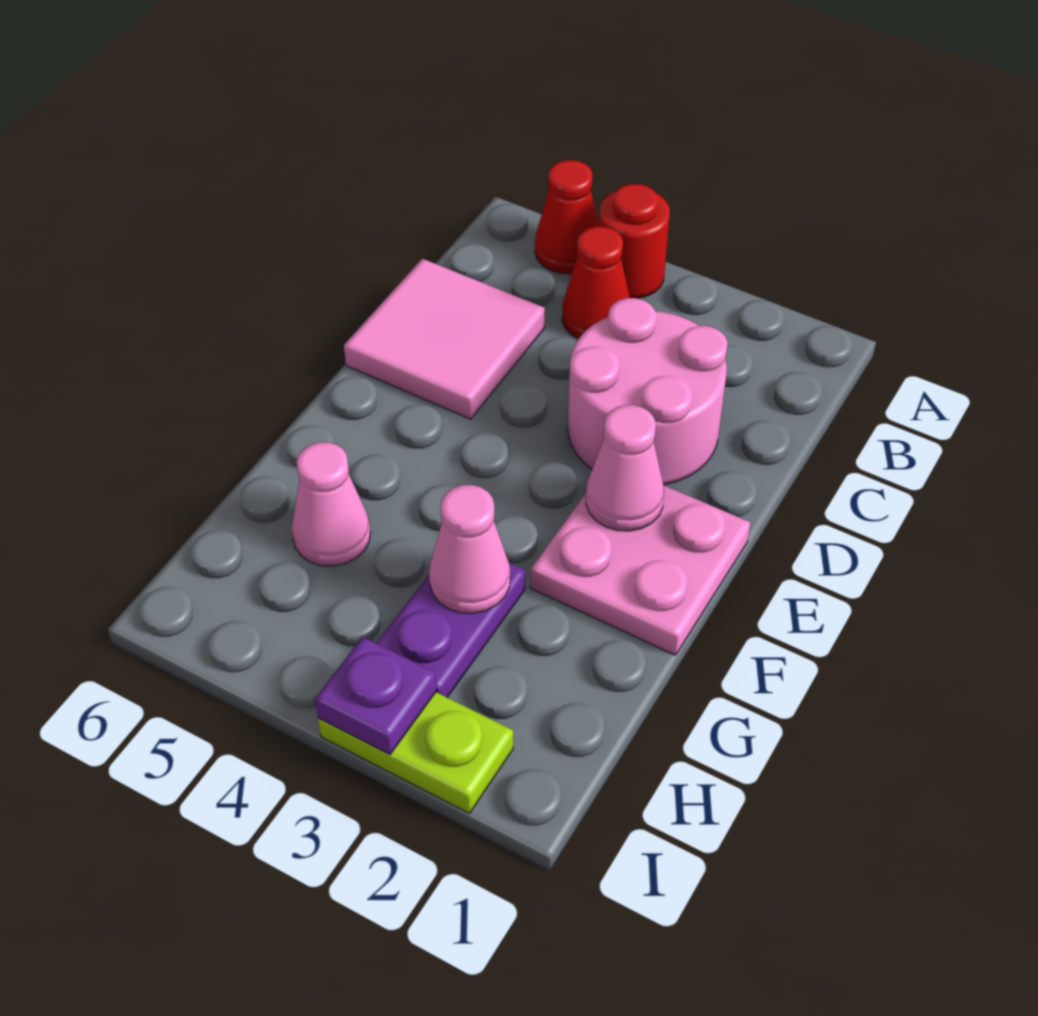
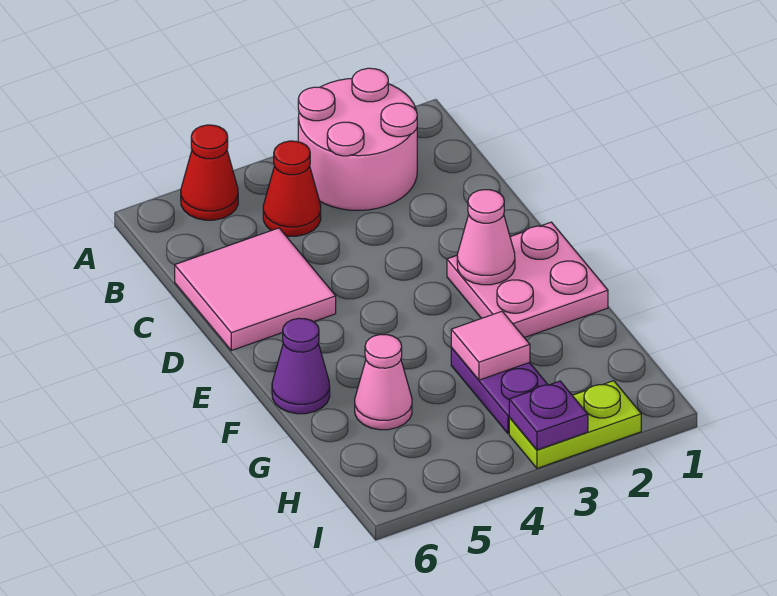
red 1x1 round brick [599,184,670,298] -> none
pink 2x2 round brick [568,298,728,485] -> pink 2x2 round brick moved to [298,68,417,211]
none -> purple 1x1 cone [272,318,330,414]
pink 1x1 cone [429,485,510,613] -> pink 1x1 tile [451,311,530,380]

